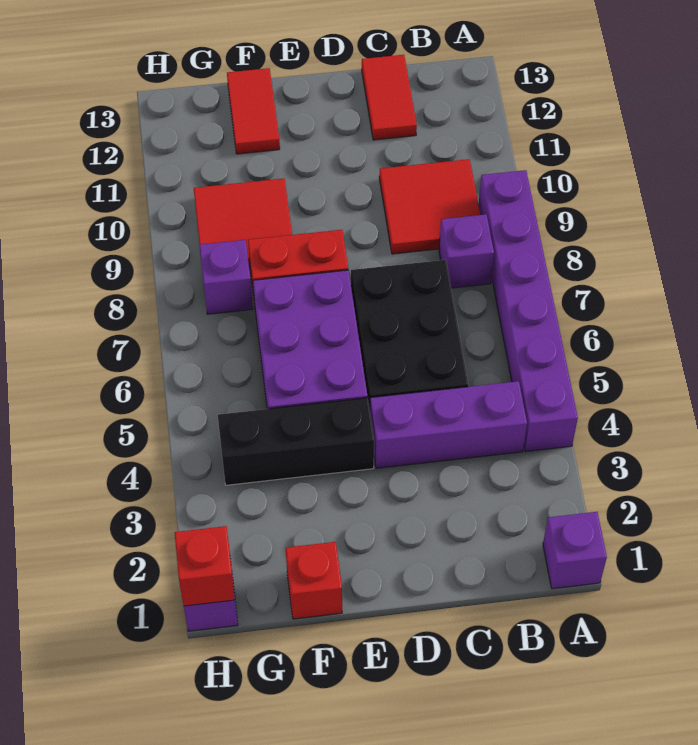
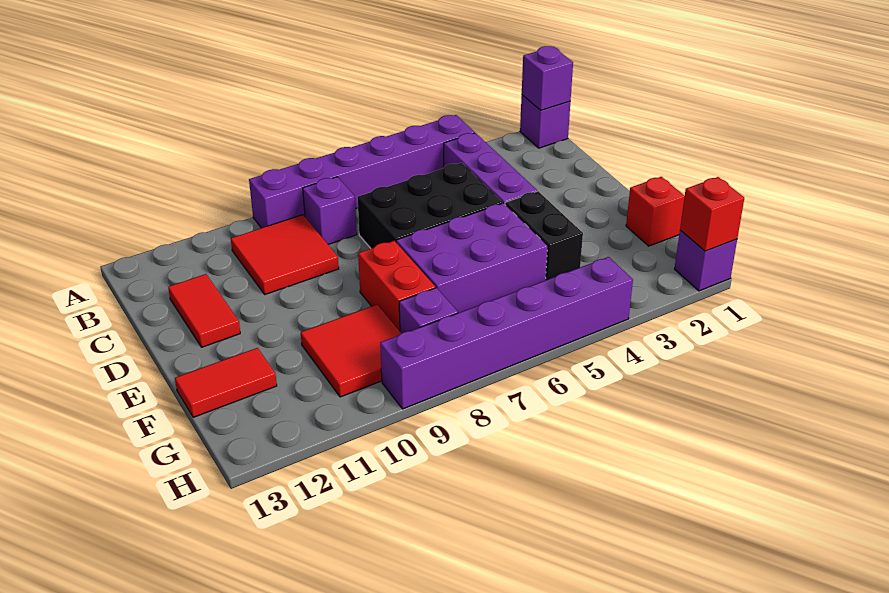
none -> purple 1x1 brick [522,46,573,110]
red 1x2 tile [362,55,417,140] -> red 1x2 tile turned to [168,274,240,347]
black 1x3 brick [218,398,374,485] -> black 1x2 brick [505,191,583,280]
none -> purple 1x6 brick [380,257,633,409]

